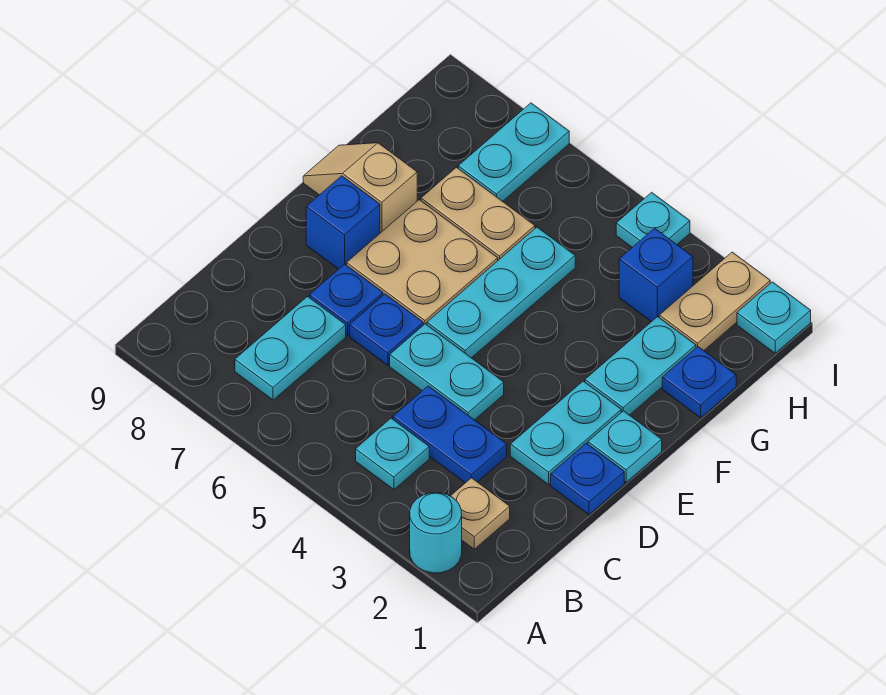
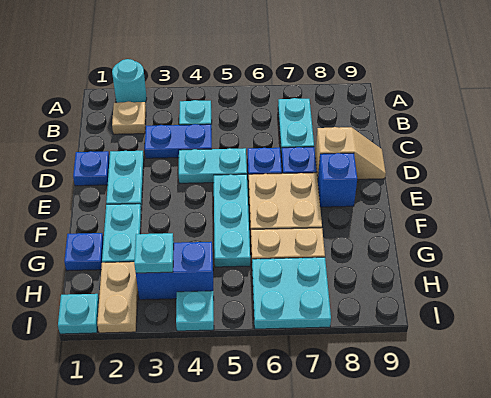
cyan 1x1 plate [588,411,662,482] -> cyan 1x1 plate moved to [134,233,174,273]
tan 1x2 slope [303,143,417,233] -> tan 1x2 slope moved to [315,127,386,179]
blue 1x1 brick [619,228,693,322] -> blue 1x2 brick [136,242,213,300]
cyan 1x2 plate [458,103,569,201] -> cyan 2x2 plate [252,257,331,329]

